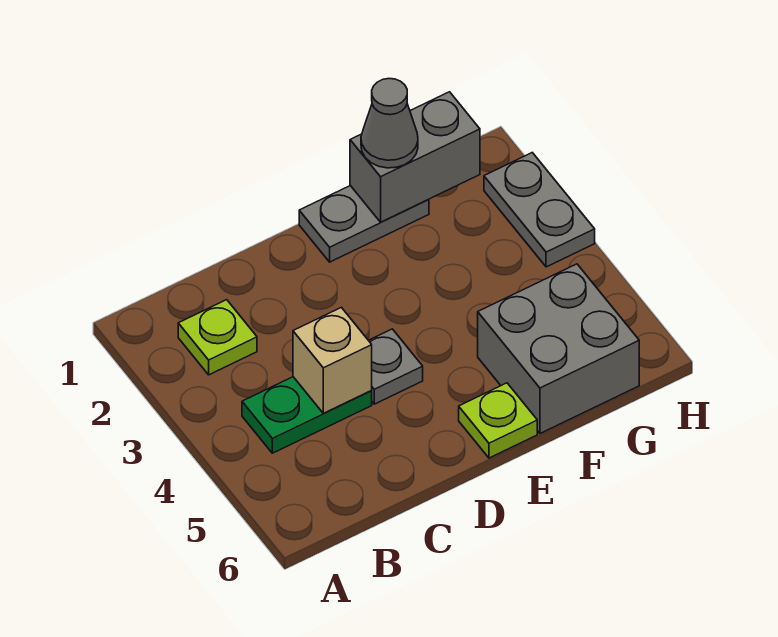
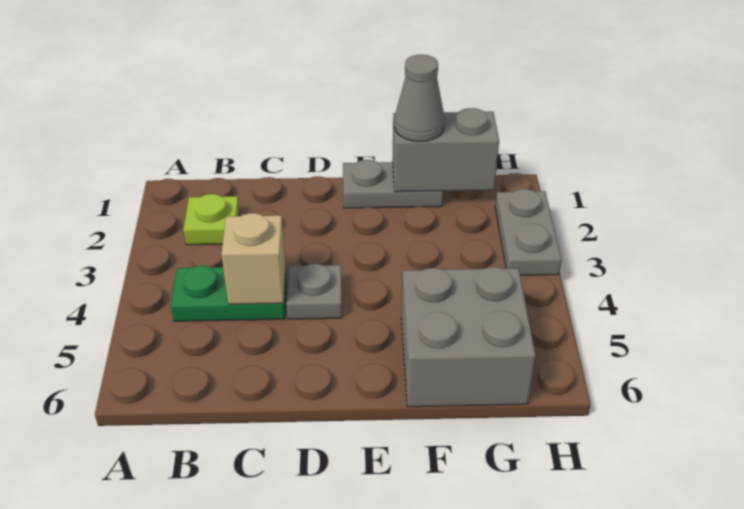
lime 1x1 plate [459,383,537,458] -> none

